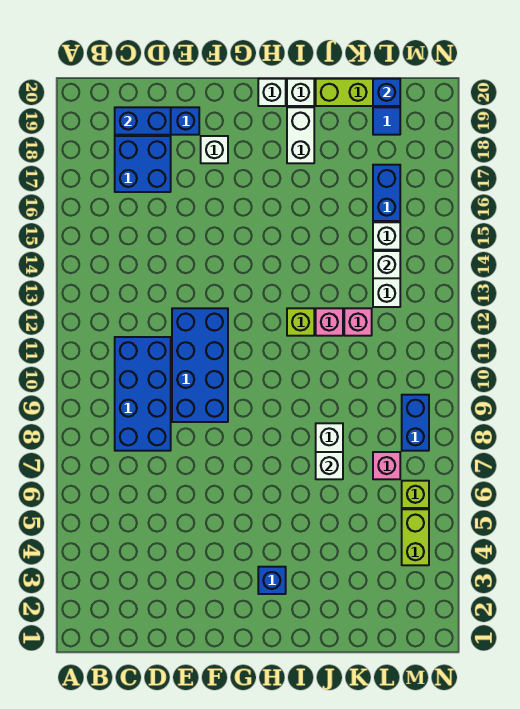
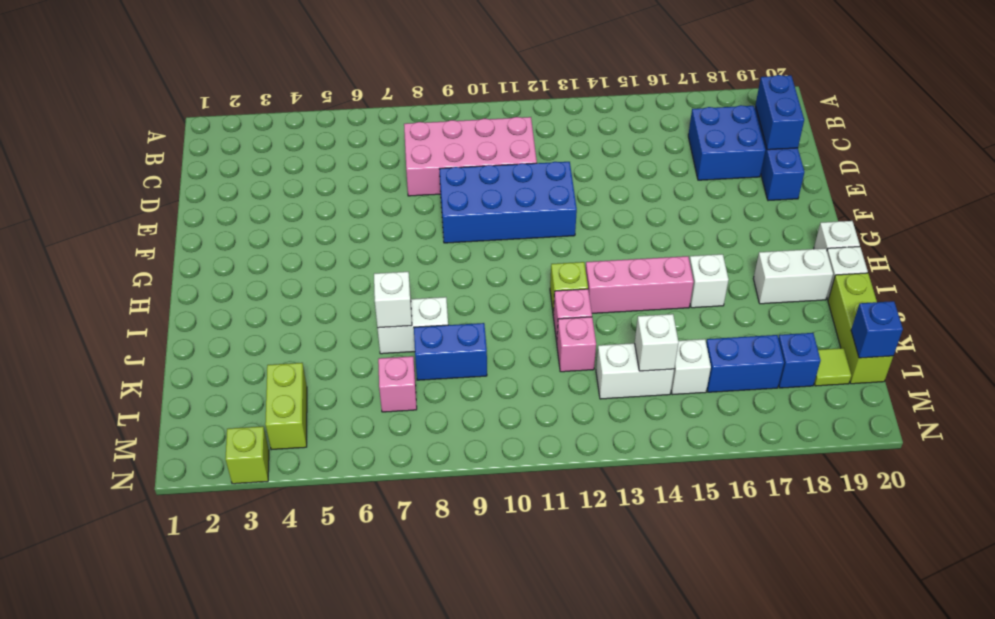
blue 2x4 brick [115,337,171,451] -> pink 2x4 brick [404,117,537,196]
white 1x1 brick [201,136,228,163] -> white 1x1 brick moved to [689,254,729,308]
blue 1x1 brick [258,567,286,594] -> blue 1x1 brick moved to [778,333,821,388]
none -> pink 1x3 brick [586,256,694,313]
blue 1x1 tile [373,107,400,135] -> lime 1x1 tile [814,348,851,386]
lime 1x2 brick [402,509,429,565] -> lime 1x2 brick turned to [265,363,307,450]
lime 1x1 brick [402,481,429,508] -> lime 1x1 brick moved to [225,426,269,484]
blue 1x2 brick [402,395,429,451] -> blue 1x2 brick moved to [414,323,487,380]

